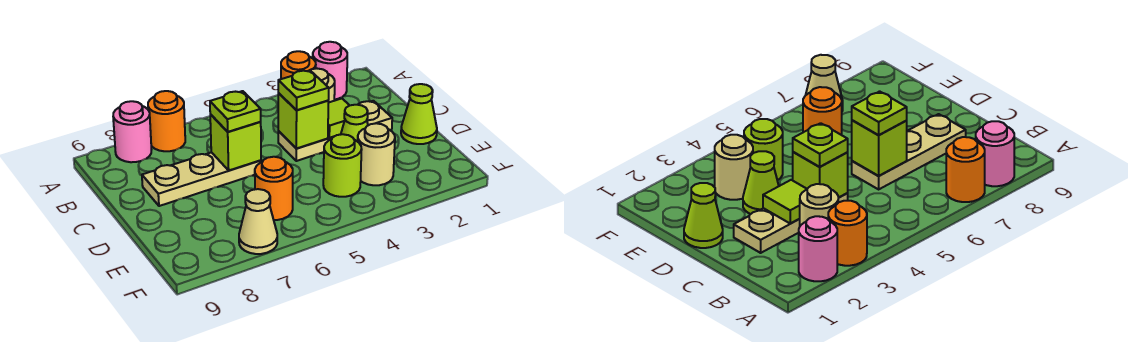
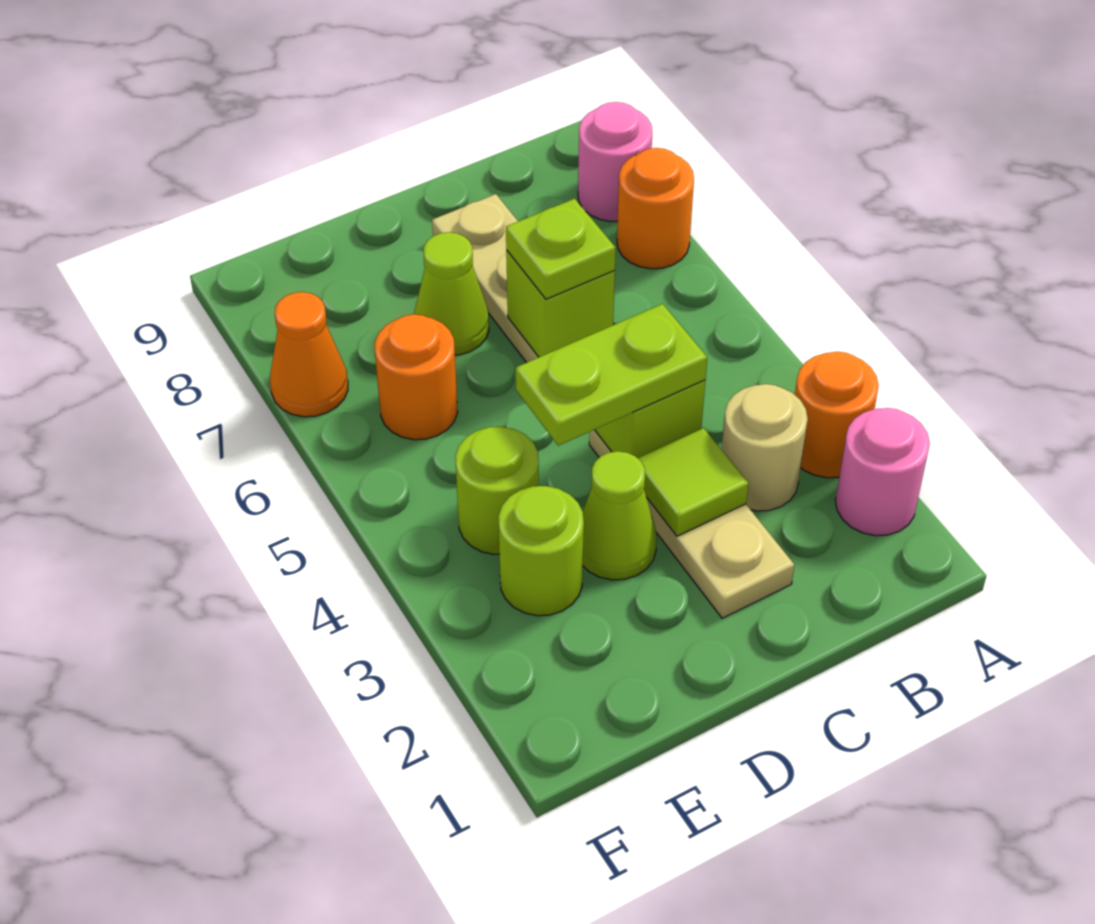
lime 1x1 plate [278,70,329,110] -> lime 1x2 plate [516,304,707,446]
lime 1x1 cone [401,84,437,144] -> lime 1x1 cone moved to [414,232,489,355]
tan 1x1 round brick [358,123,395,185] -> lime 1x1 round brick [498,486,584,616]
tan 1x1 cone [239,189,277,254] -> orange 1x1 cone [270,292,348,417]

